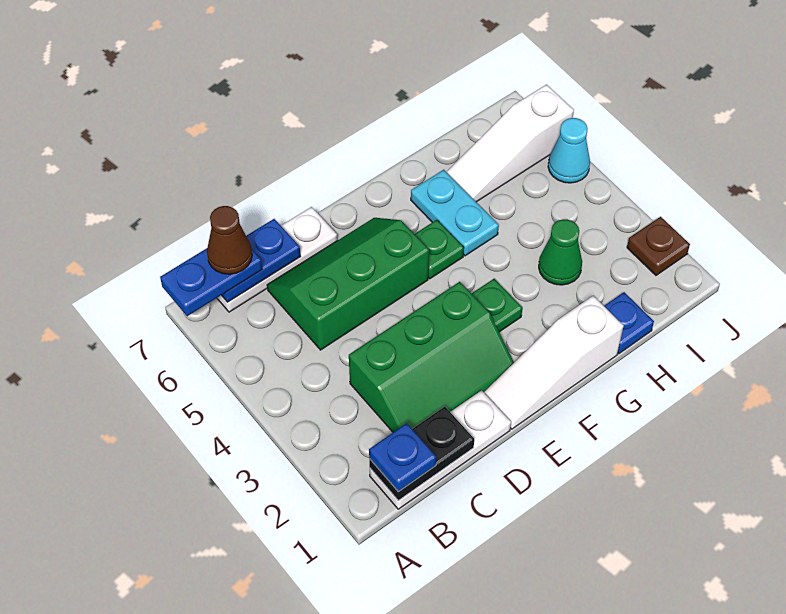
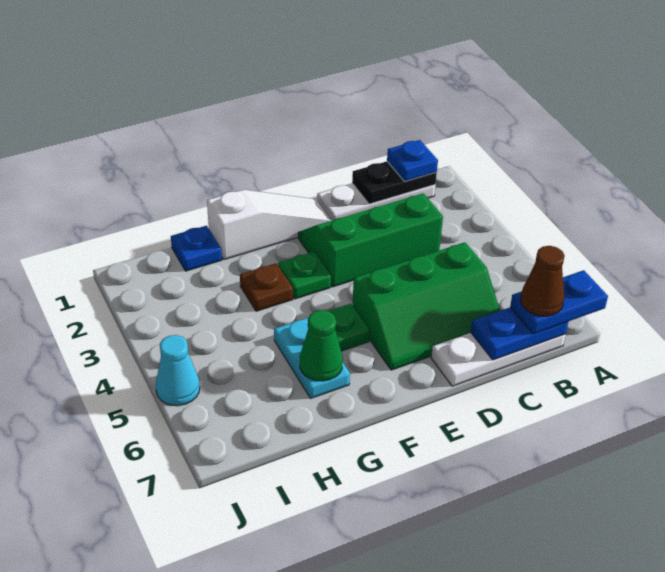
green 1x1 cone [539,219,582,285] -> green 1x1 cone moved to [300,310,343,381]
white 1x3 slope [447,85,574,202] -> none
brown 1x1 plate [627,217,690,275] -> brown 1x1 plate moved to [240,263,293,311]

